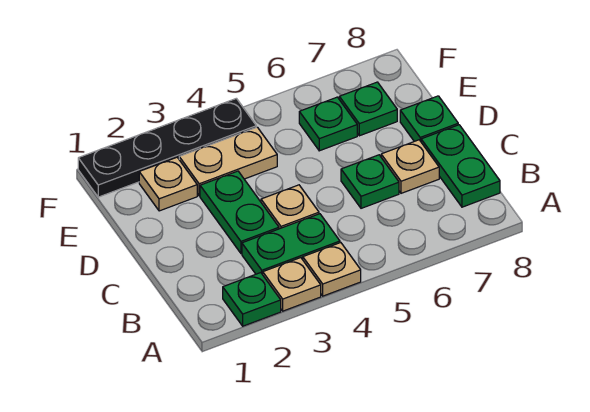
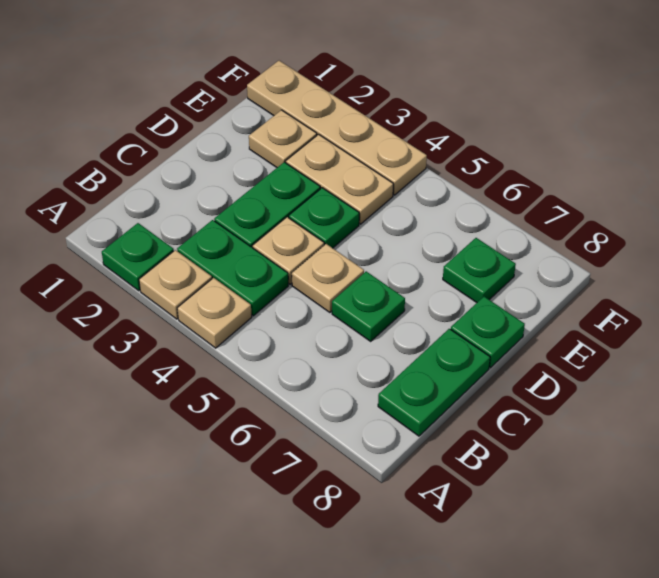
tan 1x1 plate [381,140,439,193] -> tan 1x1 plate moved to [292,244,364,313]
green 1x1 plate [299,97,357,151] -> green 1x1 plate moved to [289,188,359,248]
black 1x4 plate [78,98,256,197] -> tan 1x4 plate [247,61,427,195]

